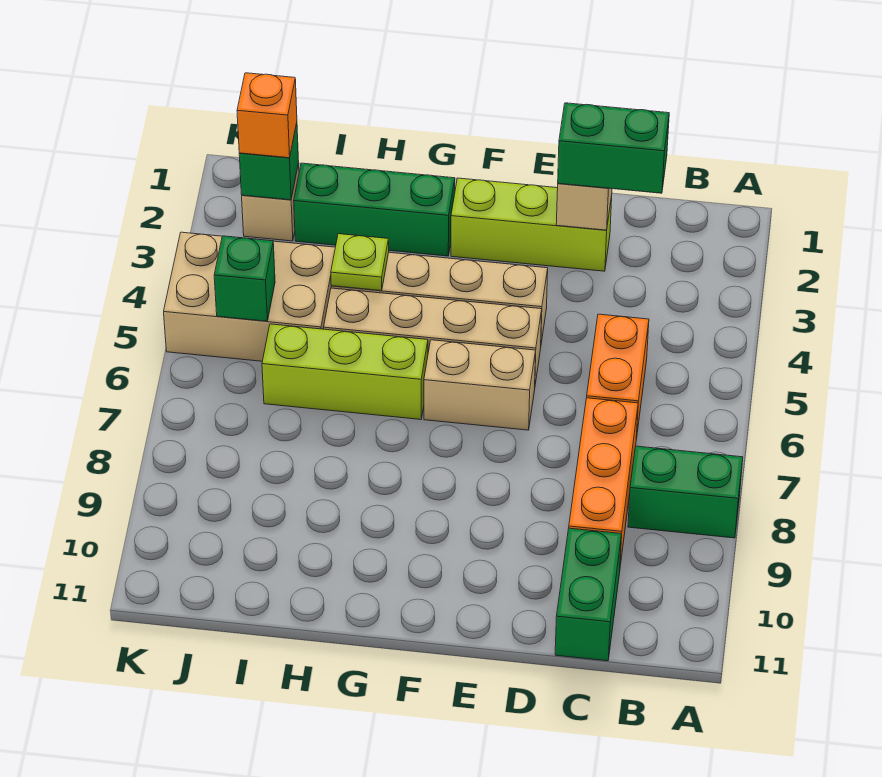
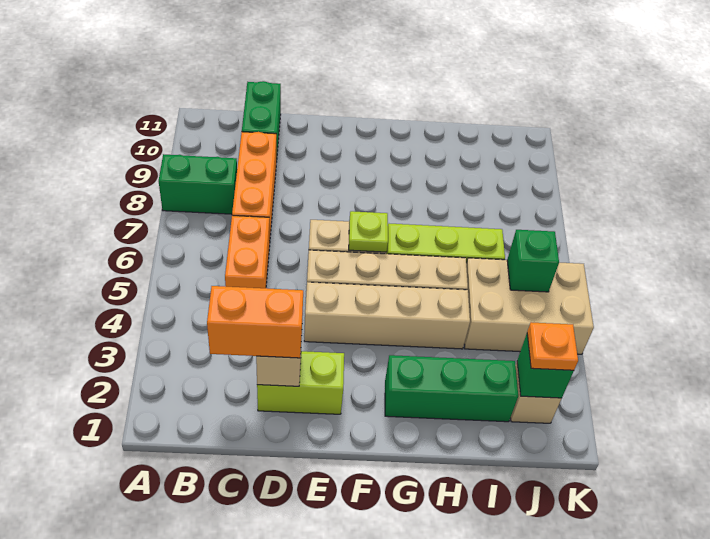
green 1x2 brick [558,103,669,193] -> orange 1x2 brick [207,286,303,358]
lime 1x3 brick [451,178,612,271] -> lime 1x2 brick [257,351,344,414]
lime 1x1 plate [331,234,389,291] -> lime 1x1 plate moved to [349,211,388,252]
orange 1x1 brick [237,73,297,158] -> orange 1x1 plate [527,322,578,370]

